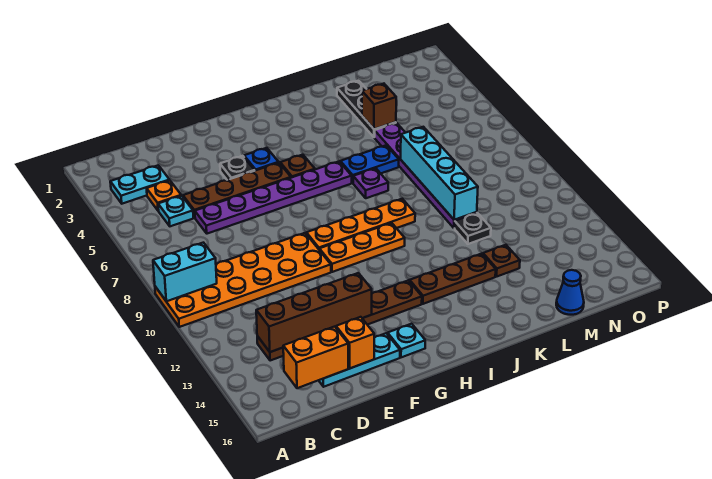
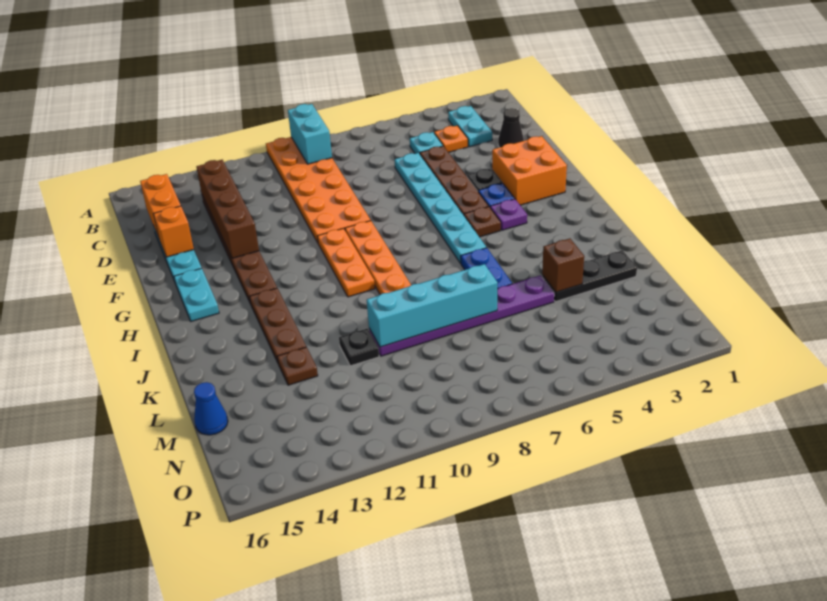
none -> black 1x1 cone [498,108,524,147]
purple 1x6 plate [195,162,352,234] -> cyan 1x6 plate [395,153,486,263]
none -> orange 2x2 brick [492,136,567,205]
cyan 1x1 plate [388,324,425,357] -> cyan 1x2 plate [174,268,219,321]
purple 1x1 plate [353,168,388,198] -> purple 1x1 plate moved to [490,199,527,230]

